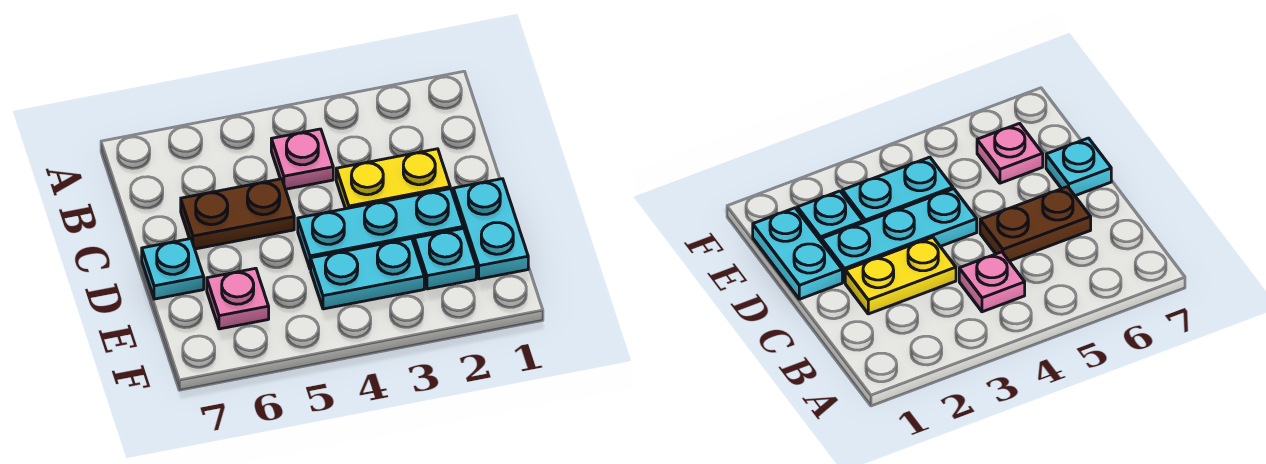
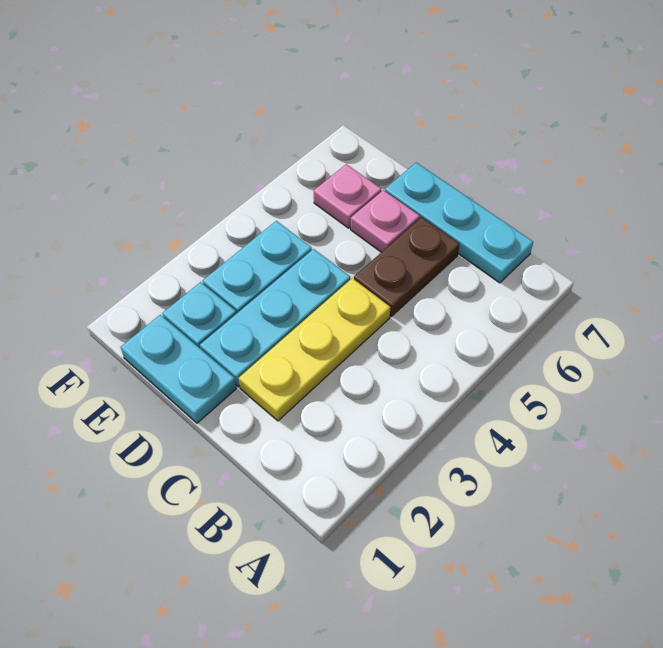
pink 1x1 plate [271,129,333,189] -> pink 1x1 plate moved to [351,190,420,252]
yellow 1x2 plate [336,149,450,209] -> yellow 1x3 plate [239,278,390,421]
cyan 1x1 plate [142,239,204,299] -> cyan 1x3 plate [385,163,533,283]

